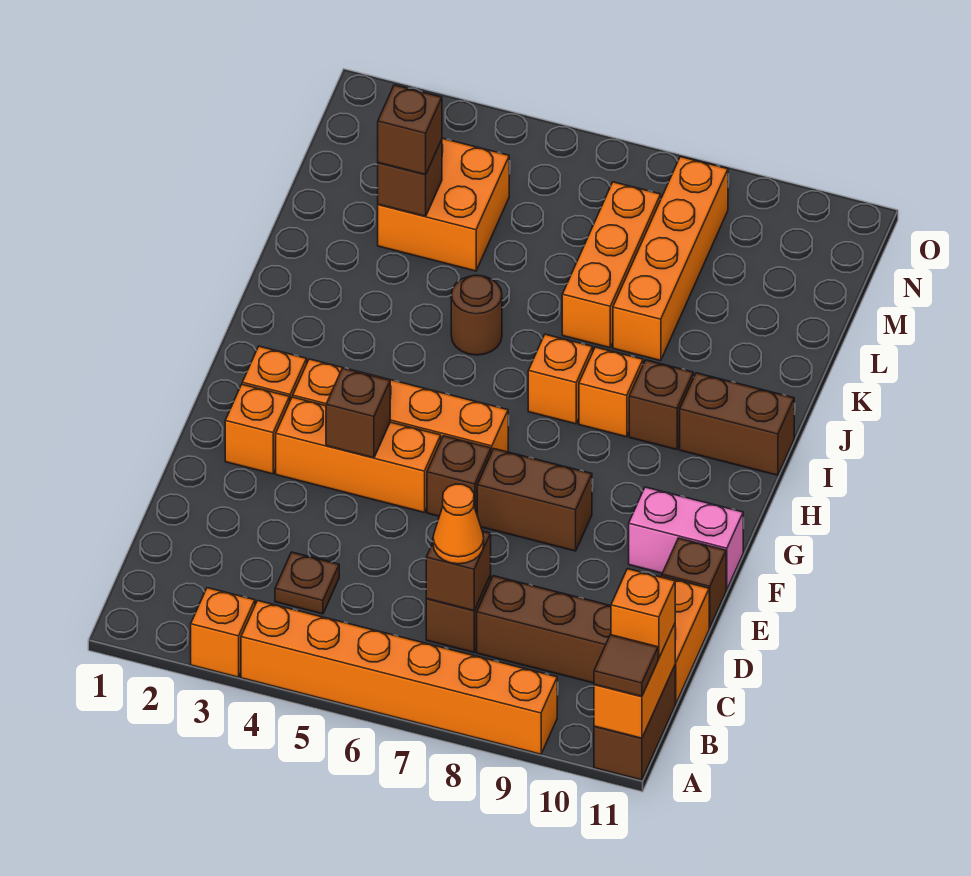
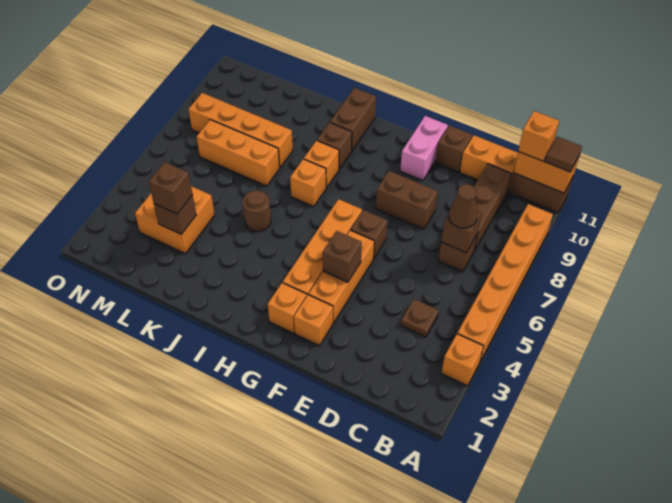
orange 1x1 cone [433,484,484,564] -> brown 1x1 cone [449,184,478,228]
brown 1x2 brick [477,449,592,551] -> brown 1x2 brick turned to [376,171,438,229]

